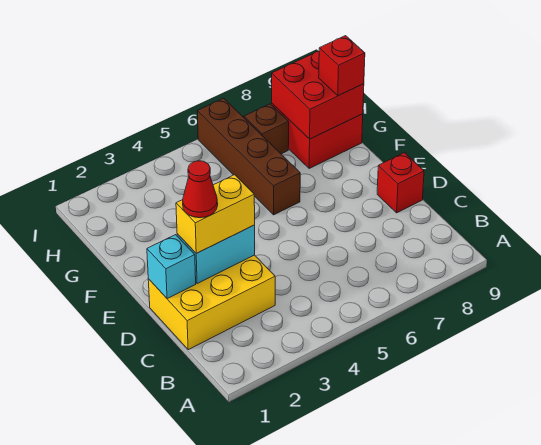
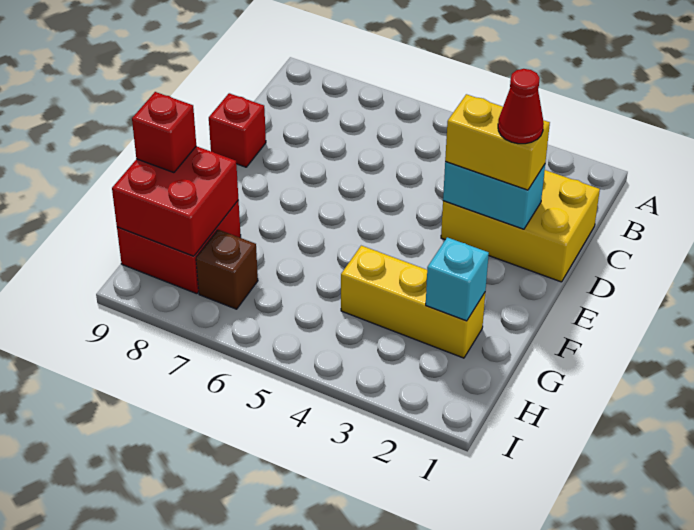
cyan 1x1 brick [147,235,196,299] -> cyan 1x1 brick moved to [426,237,489,321]
brown 1x4 brick [197,98,300,215] -> none
none -> yellow 1x3 brick [341,246,485,358]

